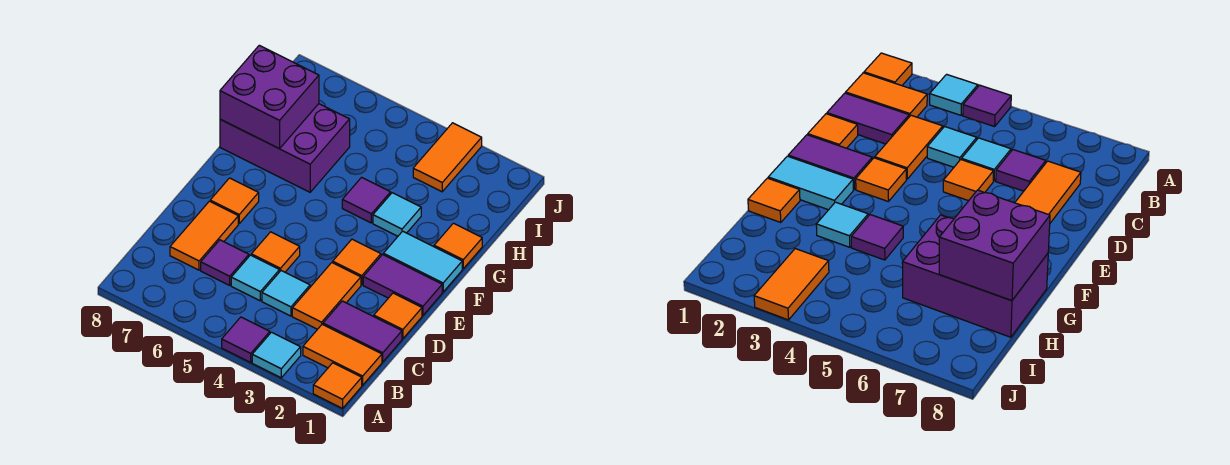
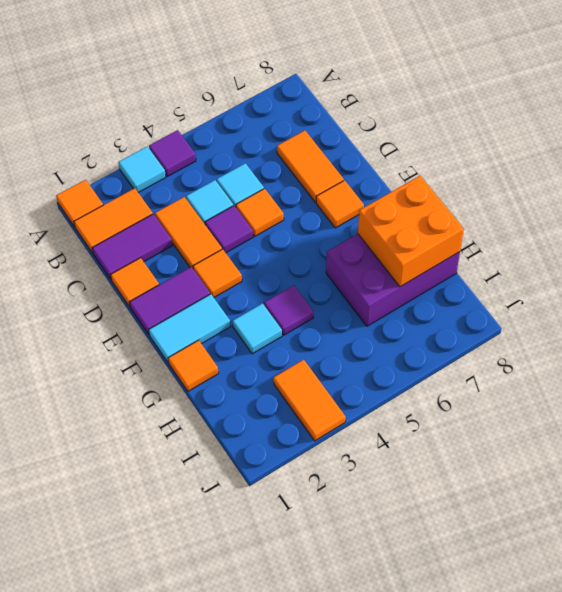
purple 1x1 tile [201,240,249,285] -> purple 1x1 tile moved to [205,206,253,253]
purple 2x2 brick [220,45,319,149] -> orange 2x2 brick [358,176,464,287]

